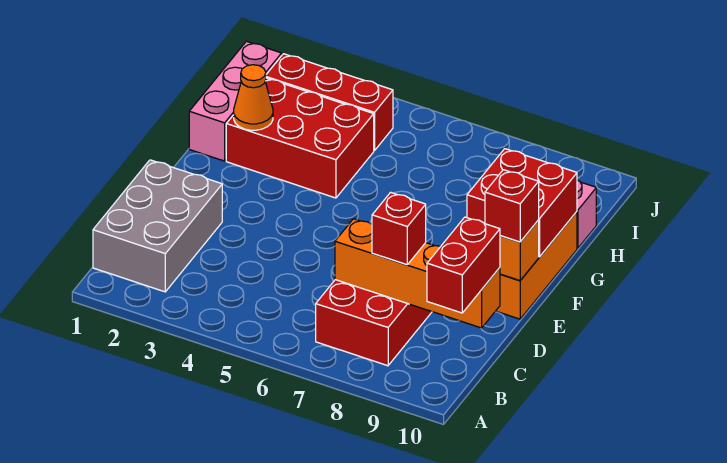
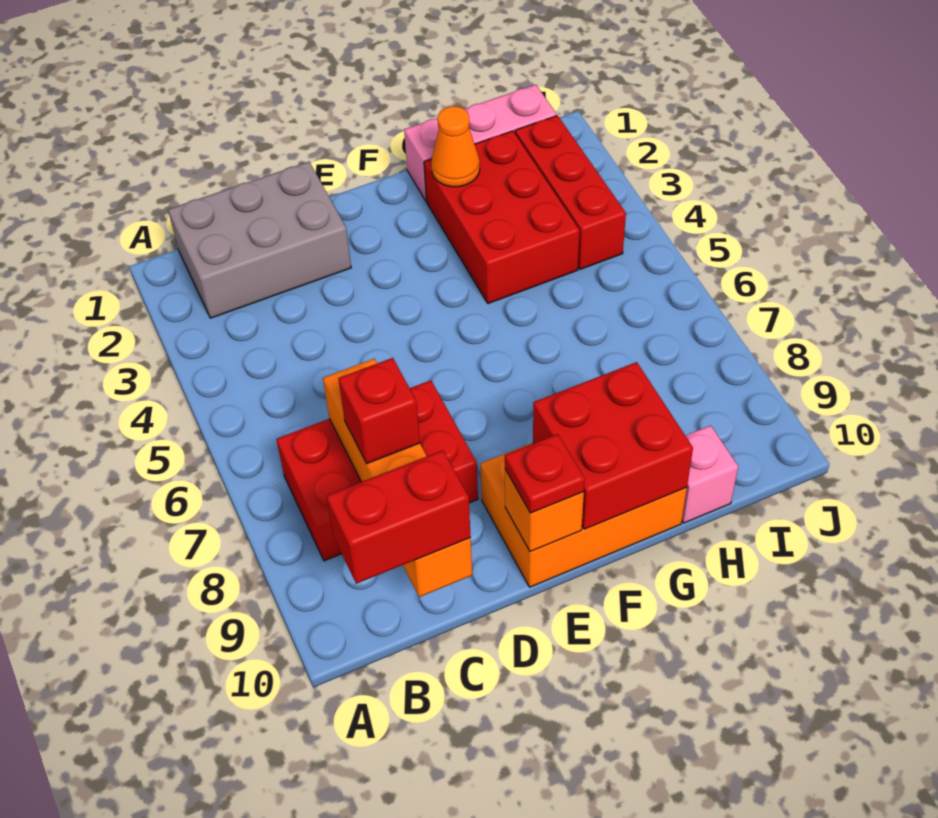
red 1x1 brick [485,170,539,242] -> red 1x1 plate [505,434,585,513]

